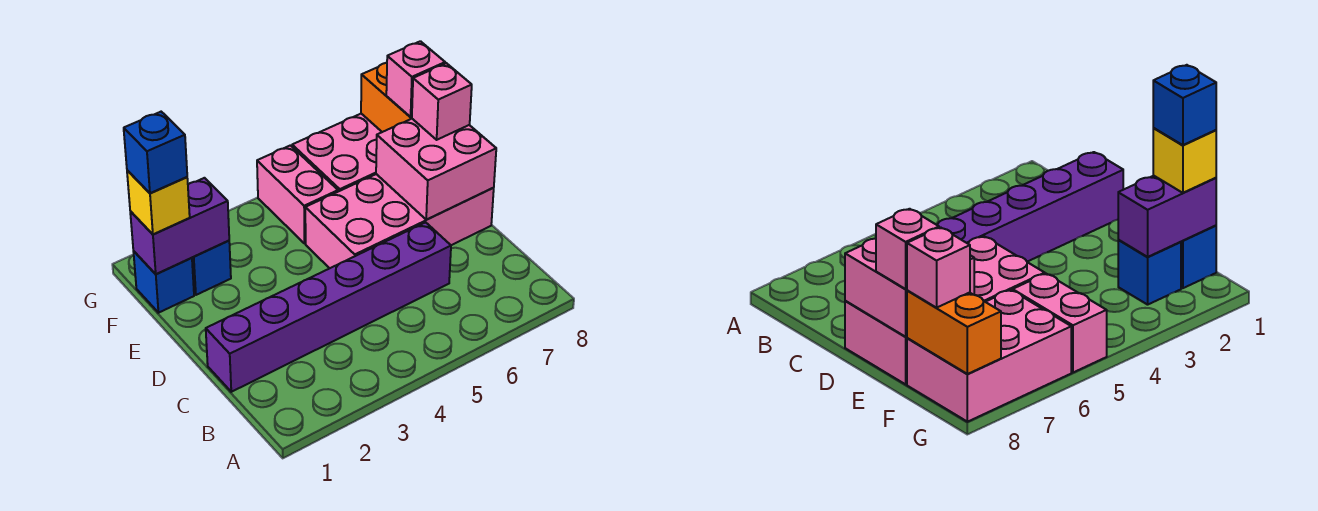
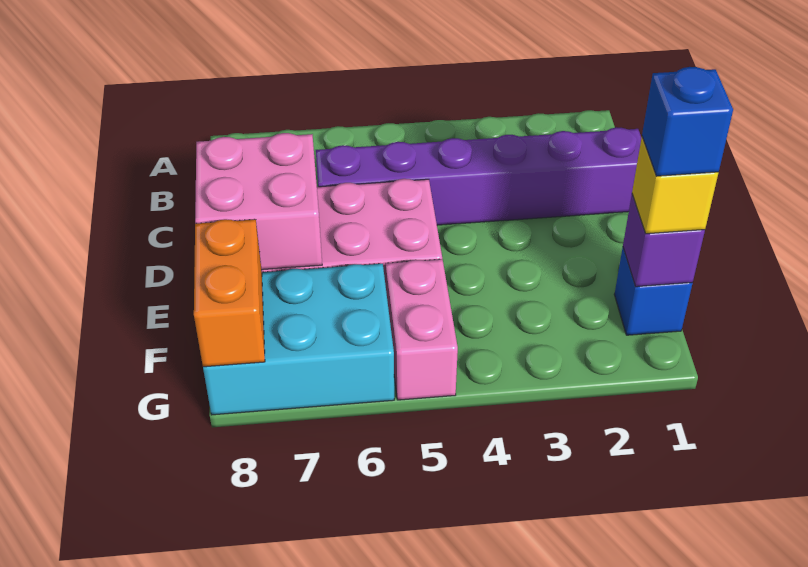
pink 1x1 brick [412,63,472,140] -> none
purple 1x2 brick [130,178,229,274] -> purple 1x1 brick [623,195,705,287]
blue 1x1 brick [192,241,231,295] -> none
pink 2x3 brick [292,114,382,192] -> cyan 2x3 brick [203,264,394,415]
pink 1x1 brick [386,41,445,117] -> none

